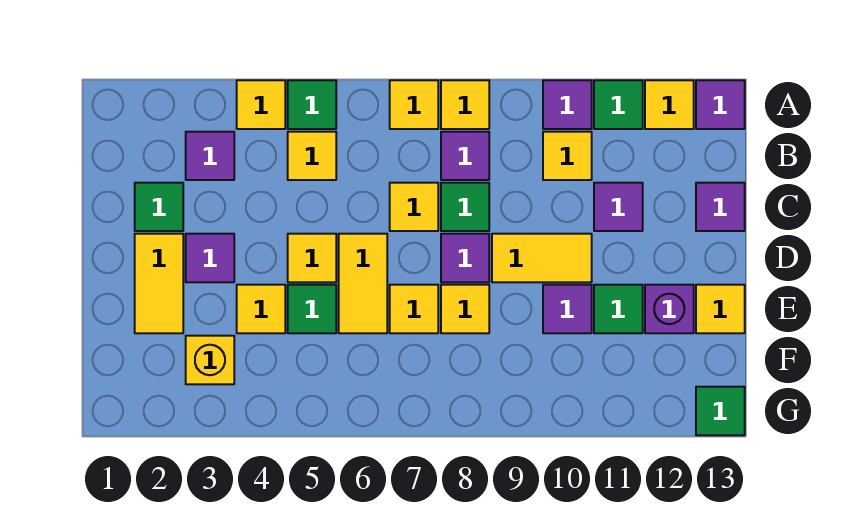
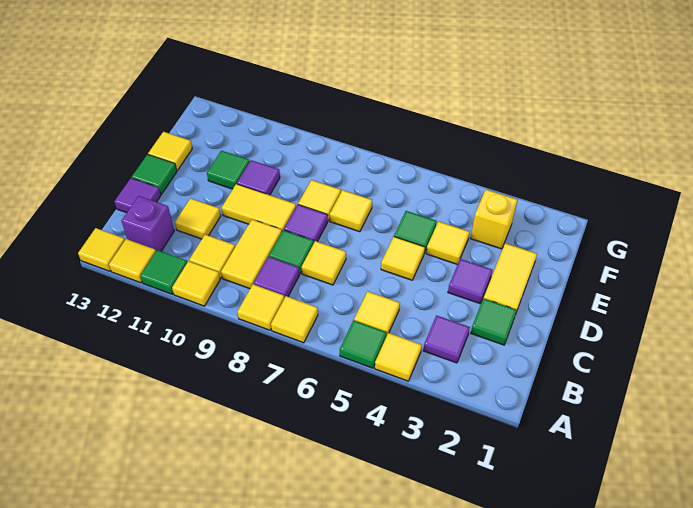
purple 1x1 tile [543,80,592,129] -> yellow 1x1 tile [172,261,220,306]
purple 1x1 tile [696,80,745,129] -> yellow 1x1 tile [78,228,125,271]
purple 1x1 tile [594,183,643,231] -> yellow 1x1 tile [175,198,221,239]
yellow 1x2 tile [339,234,387,333] -> yellow 1x2 tile moved to [221,220,282,289]
purple 1x1 brick [645,285,694,333] -> purple 1x1 brick moved to [121,196,174,251]
green 1x1 tile [696,387,745,435] -> green 1x1 tile moved to [132,154,177,194]

